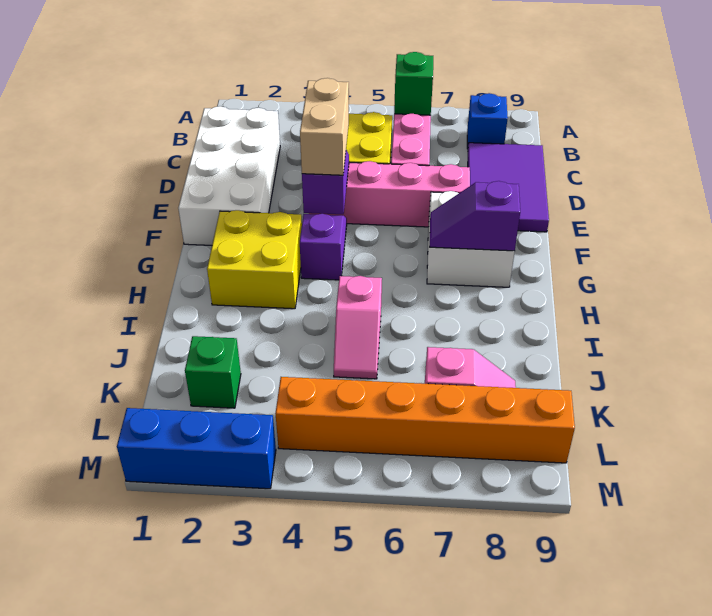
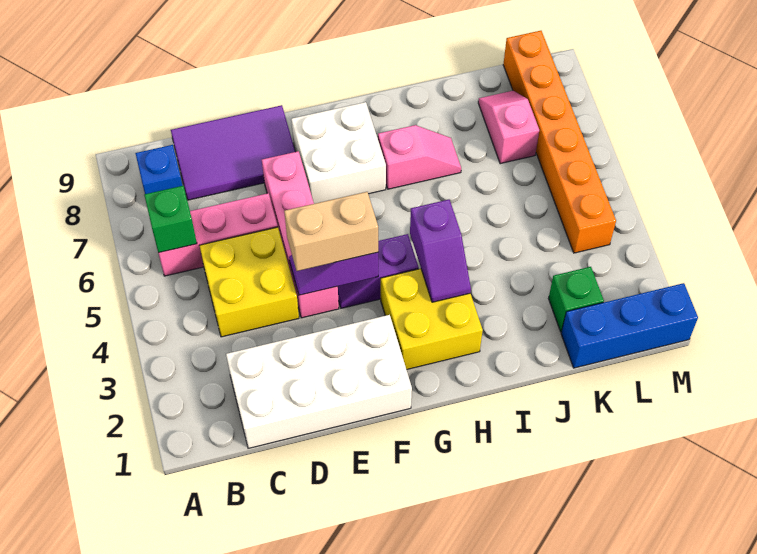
purple 1x2 slope [430,181,520,251] -> purple 1x2 slope moved to [410,199,471,302]
pink 1x2 slope [334,276,382,379] -> pink 1x2 slope moved to [378,125,461,189]
blue 1x3 brick [117,408,276,489] -> blue 1x3 brick turned to [561,283,698,368]

